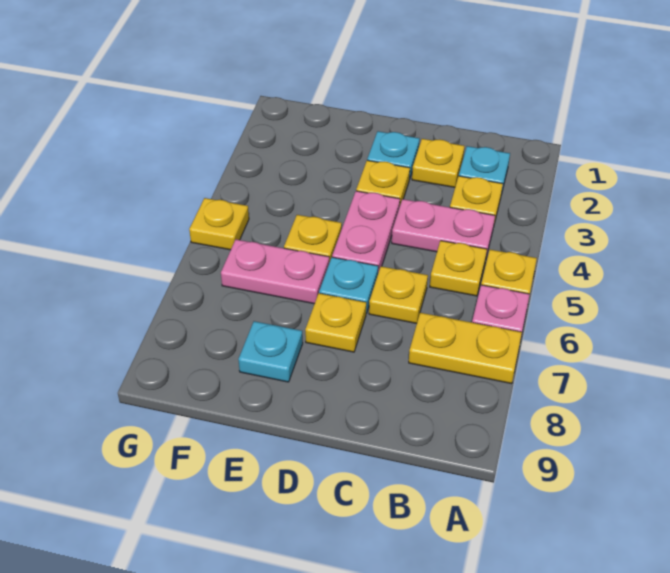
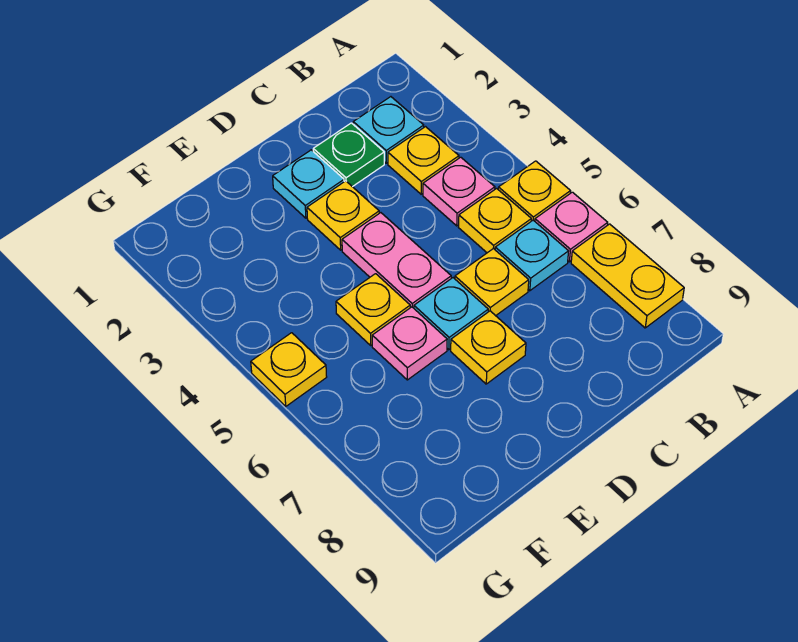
yellow 1x2 plate [409,313,522,384] -> yellow 1x2 plate turned to [571,224,684,328]
pink 1x2 plate [392,199,495,257] -> pink 1x1 plate [423,157,495,226]
yellow 1x1 plate [412,139,465,187] -> green 1x1 plate [313,123,384,187]
pink 1x2 plate [221,239,329,304] -> pink 1x1 plate [372,307,447,380]
cyan 1x1 plate [238,321,303,382] -> cyan 1x1 plate moved to [495,220,569,291]

